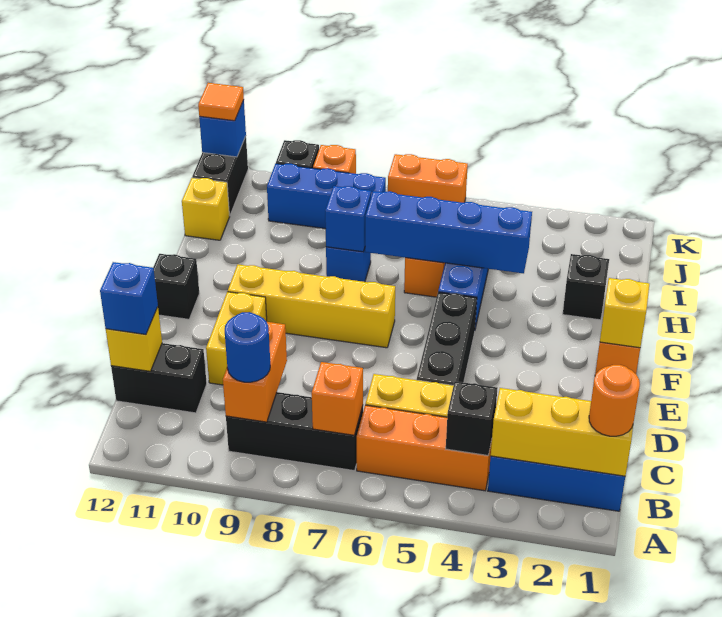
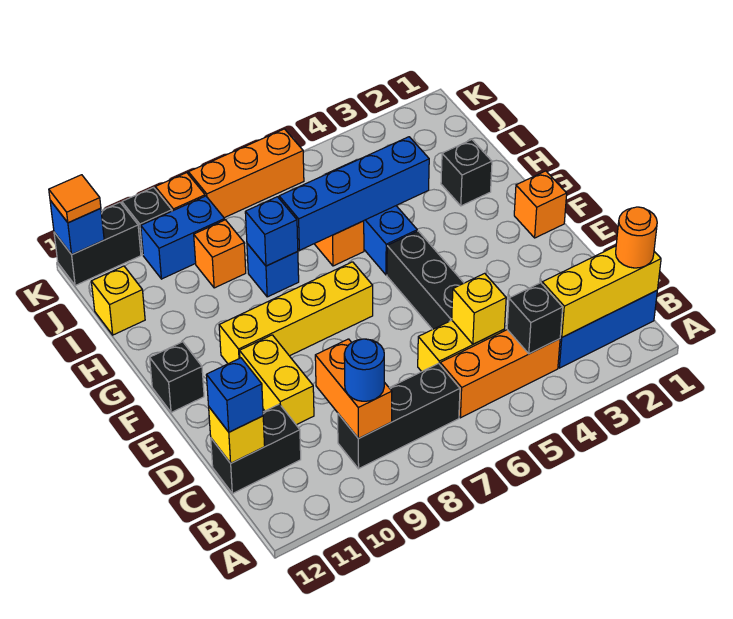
orange 1x1 brick [312,362,363,435] -> orange 1x1 brick moved to [194,220,246,288]
yellow 1x1 brick [600,278,649,348] -> yellow 1x1 brick moved to [452,273,506,344]
blue 1x3 brick [267,164,386,229] -> blue 1x2 brick [141,196,225,279]
black 1x2 brick [192,136,248,216] -> black 1x2 brick turned to [54,203,141,286]
orange 1x2 brick [388,154,468,203] -> orange 1x3 brick [188,129,304,218]

